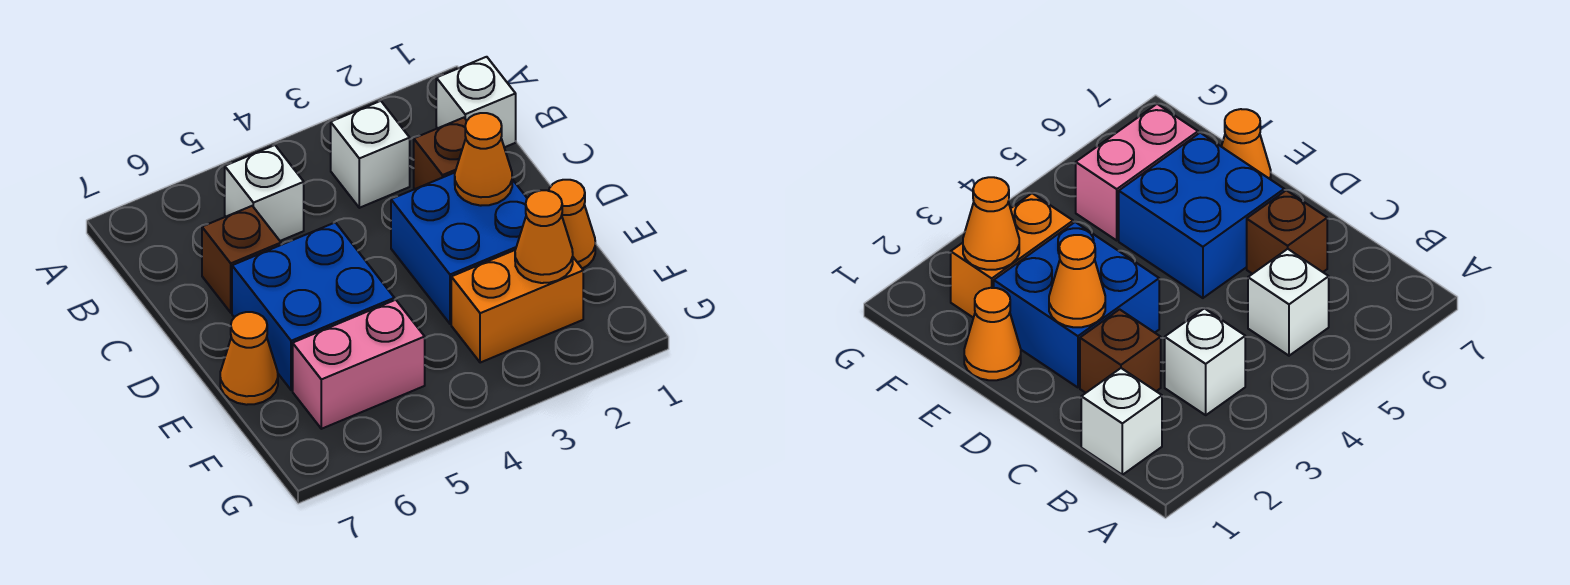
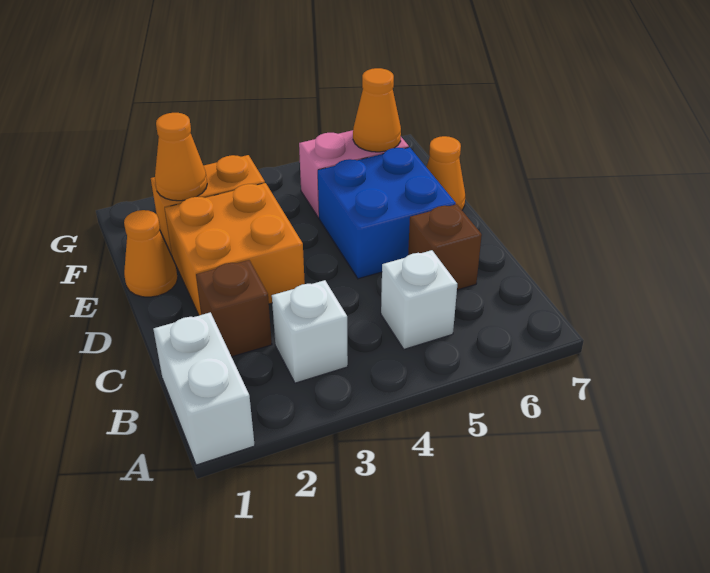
white 1x1 brick [436,57,516,147] -> white 1x2 brick [153,312,255,465]
blue 2x2 brick [391,173,527,324] -> orange 2x2 brick [165,183,305,315]
orange 1x1 cone [455,113,512,206] -> orange 1x1 cone moved to [353,68,401,152]

